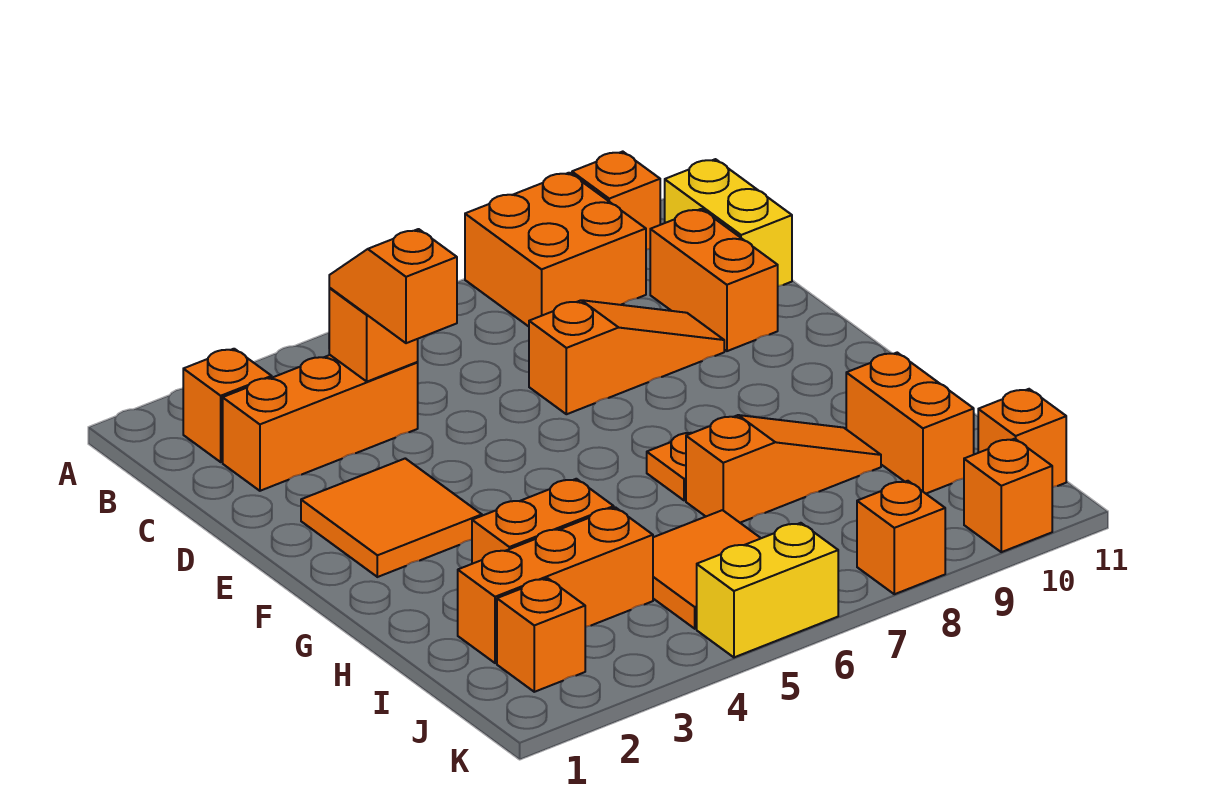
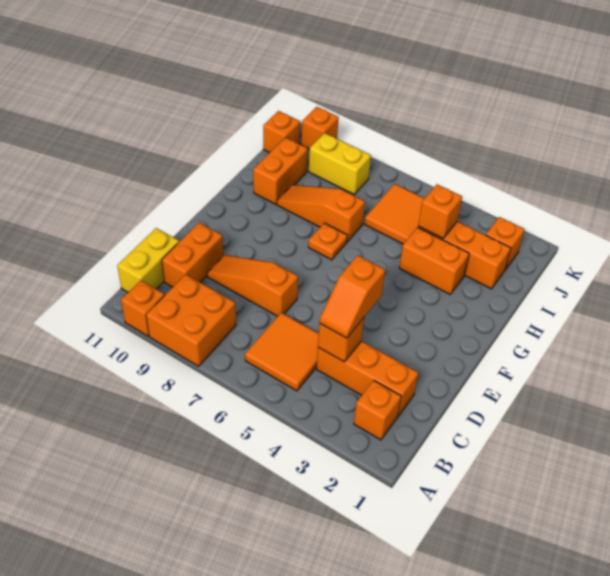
orange 2x2 tile [301,458,482,577] -> orange 2x2 tile moved to [245,313,319,391]
yellow 1x2 brick [697,523,838,657] -> yellow 1x2 brick moved to [309,133,371,194]
orange 1x1 brick [857,481,945,594] -> orange 1x1 brick moved to [418,184,462,238]

